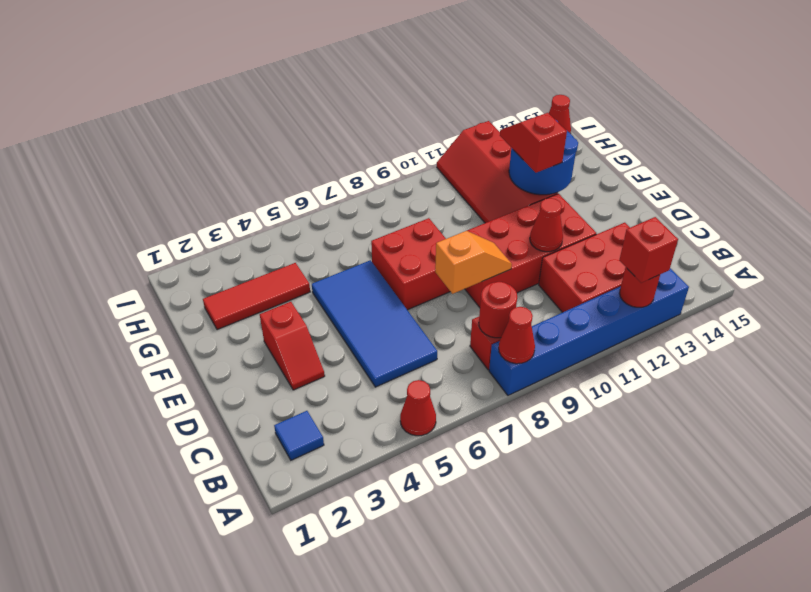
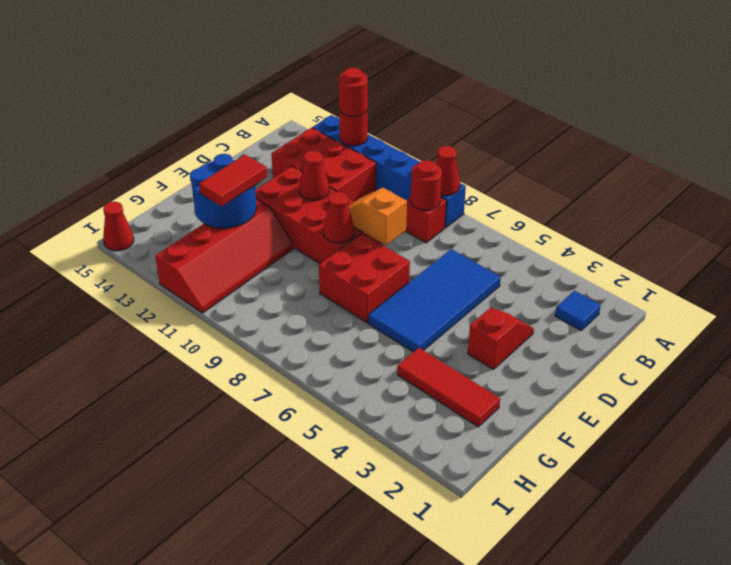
red 1x1 cone [400,380,436,436] -> red 1x1 cone moved to [324,192,354,243]
red 1x1 brick [620,217,678,283] -> red 1x1 round brick [339,68,368,117]
red 1x2 slope [500,113,567,173] -> red 1x2 tile [199,155,267,206]

